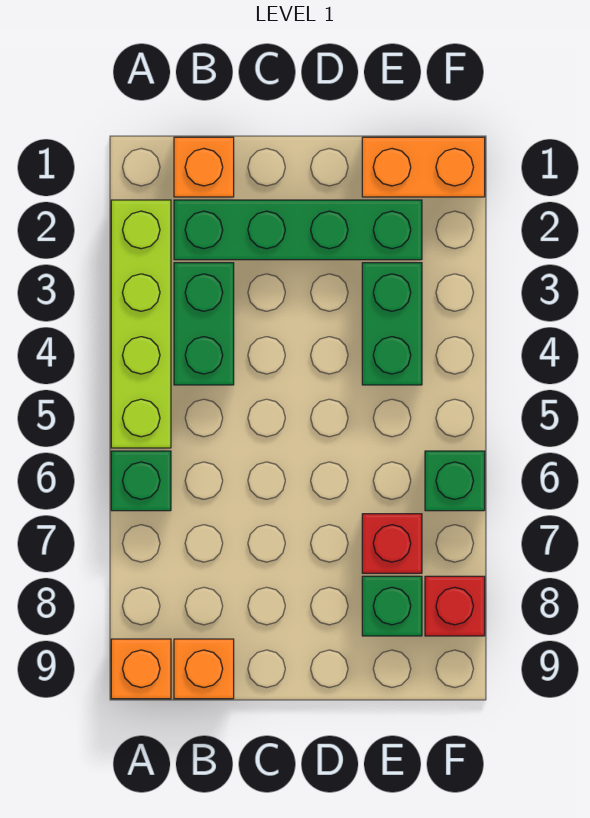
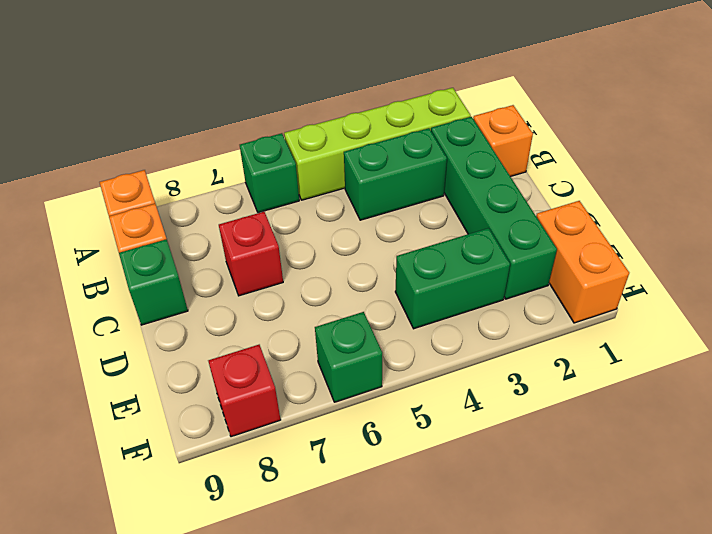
red 1x1 brick [362,514,422,573] -> red 1x1 brick moved to [219,212,283,296]
green 1x1 brick [362,576,422,636] -> green 1x1 brick moved to [119,239,188,325]

